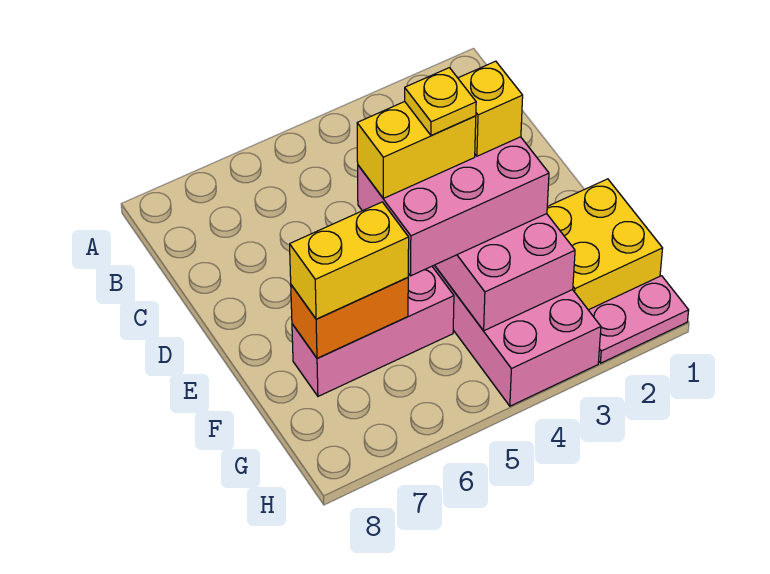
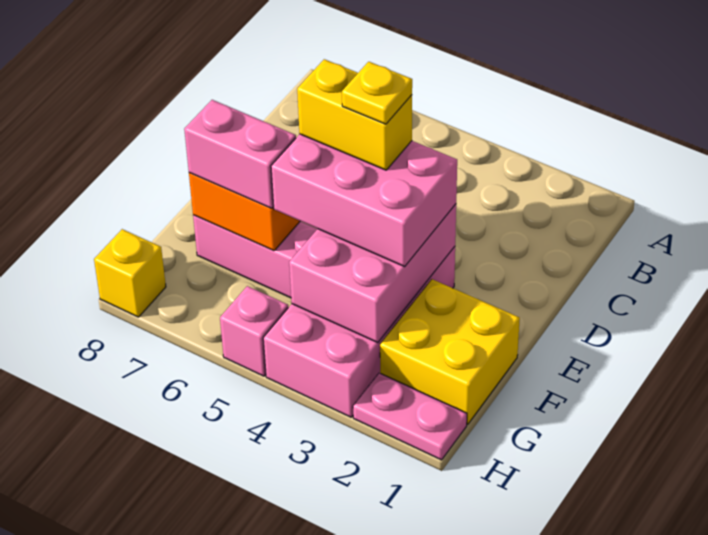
yellow 1x1 brick [458,61,523,156] -> yellow 1x1 brick moved to [94,229,166,317]
yellow 1x2 brick [290,202,409,319] -> pink 1x2 brick [184,100,296,208]
none -> pink 1x1 brick [220,286,288,376]

